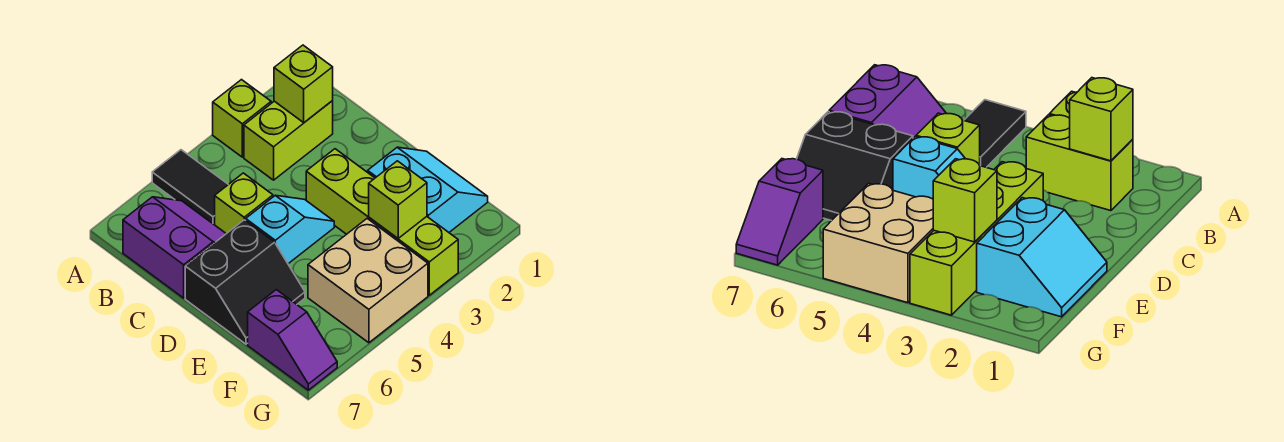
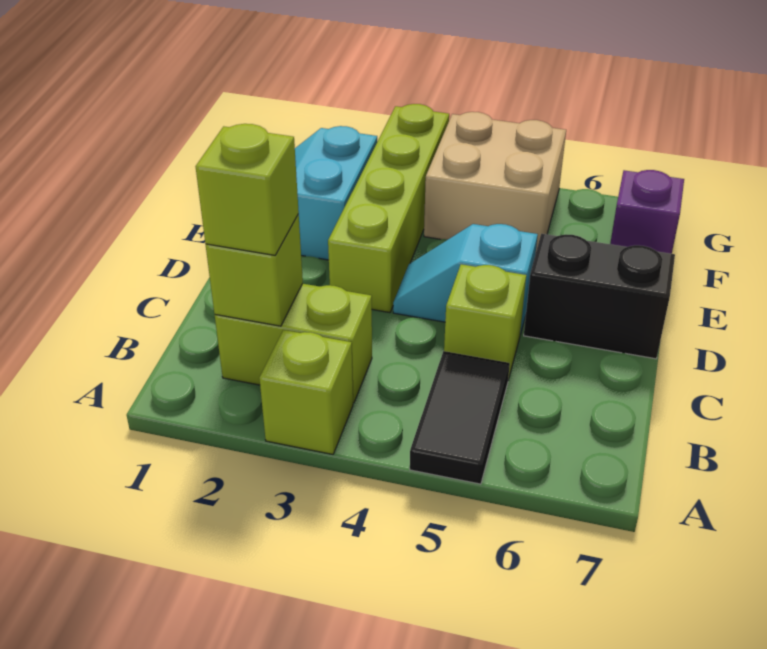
purple 2x2 slope [123,197,226,298] -> none
lime 1x1 brick [369,161,427,238] -> lime 1x1 brick moved to [195,124,299,255]

